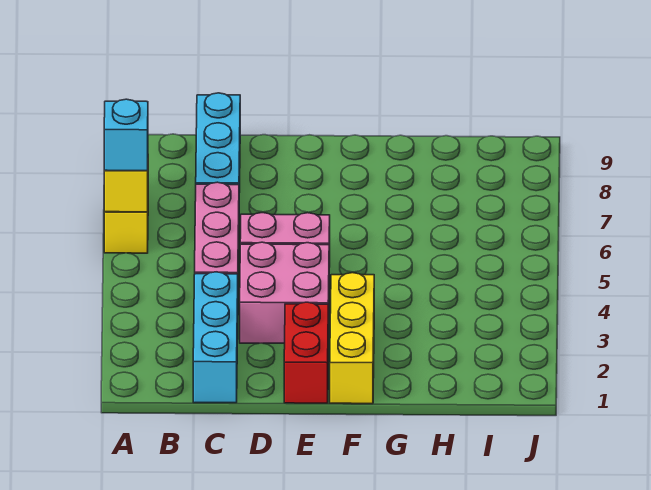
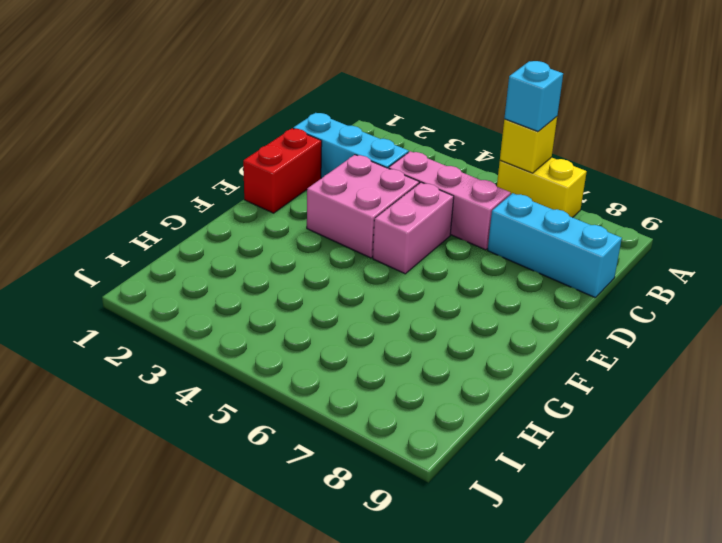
red 1x2 brick [284,302,328,403] -> red 1x2 brick turned to [243,128,322,213]
yellow 1x3 brick [330,273,374,404] -> none

